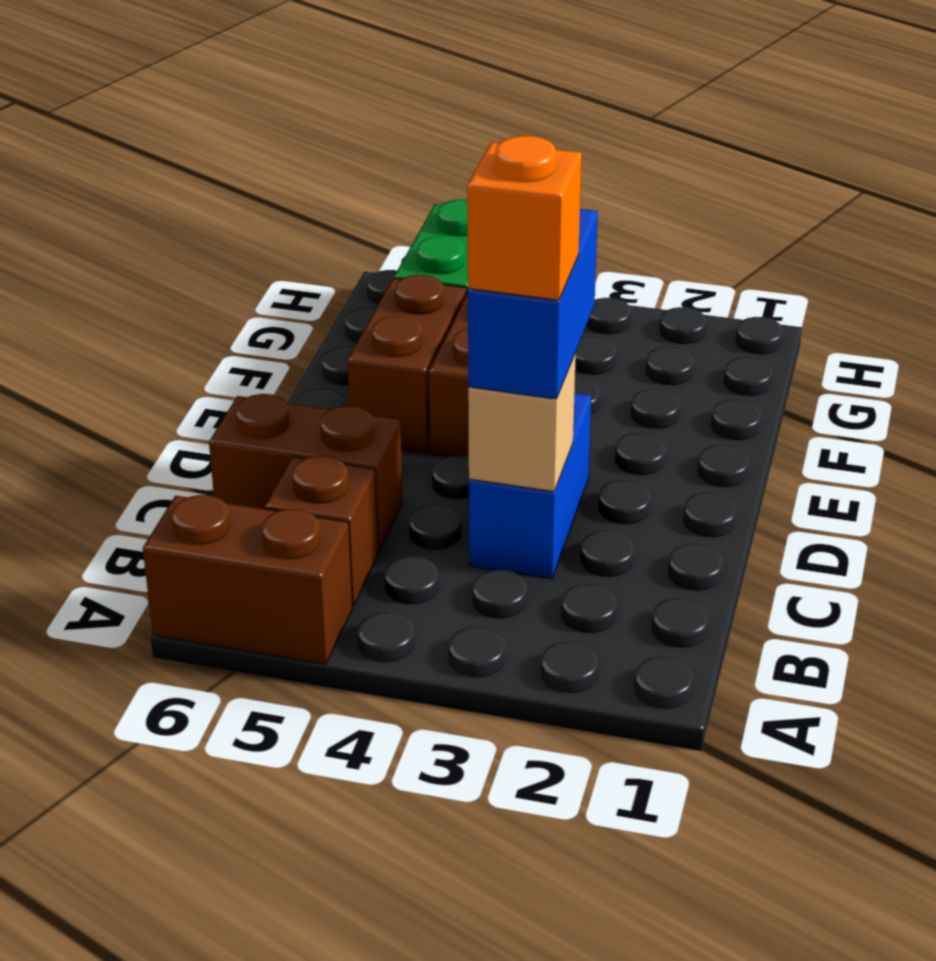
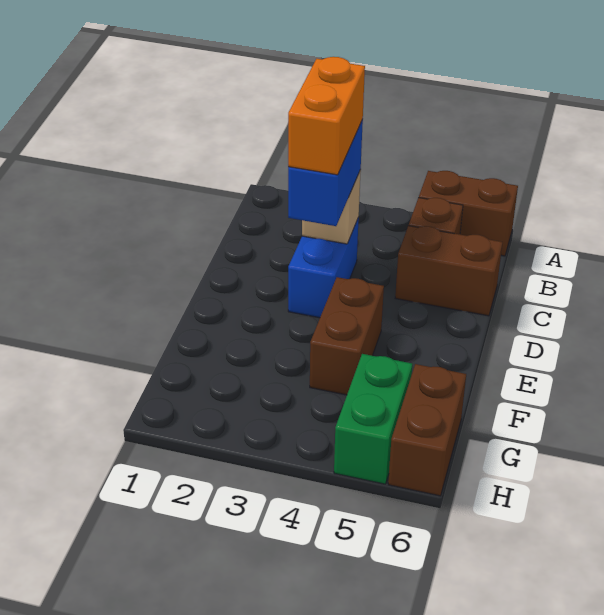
orange 1x1 brick [467,136,582,300] -> orange 1x2 brick [288,57,365,175]
brown 1x2 brick [347,275,467,453] -> brown 1x2 brick moved to [388,364,466,496]

